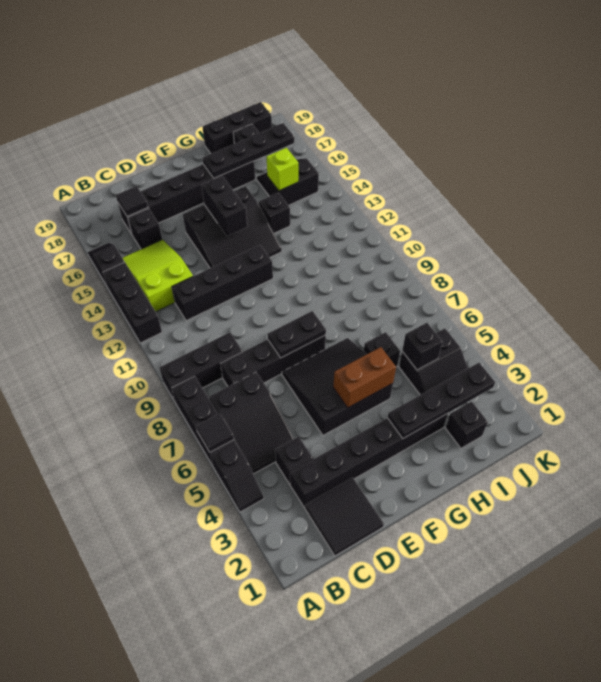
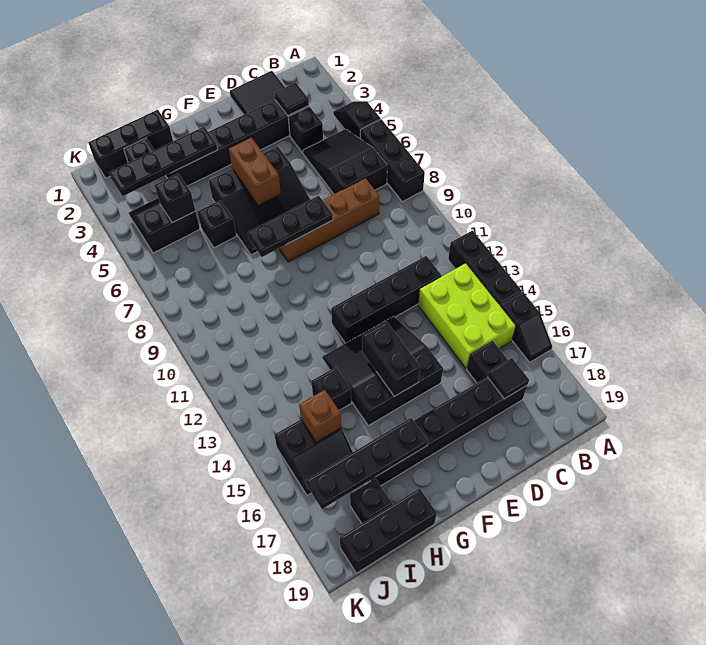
black 1x1 tile [196,414,234,452] -> black 1x1 tile moved to [274,83,309,115]
black 1x3 brick [159,332,243,401] -> black 1x3 brick moved to [88,110,173,178]
lime 2x3 slope [123,240,193,312] -> lime 2x3 brick [418,263,516,368]
black 1x4 brick [221,335,326,386] -> brown 1x4 brick [279,178,379,262]
black 1x2 plate [267,311,326,358] -> black 1x3 plate [248,196,333,257]
brown 1x2 brick [333,347,396,408] -> brown 1x2 brick turned to [229,138,281,205]
lime 1x1 brick [267,148,298,191] -> brown 1x1 brick [299,390,341,442]

